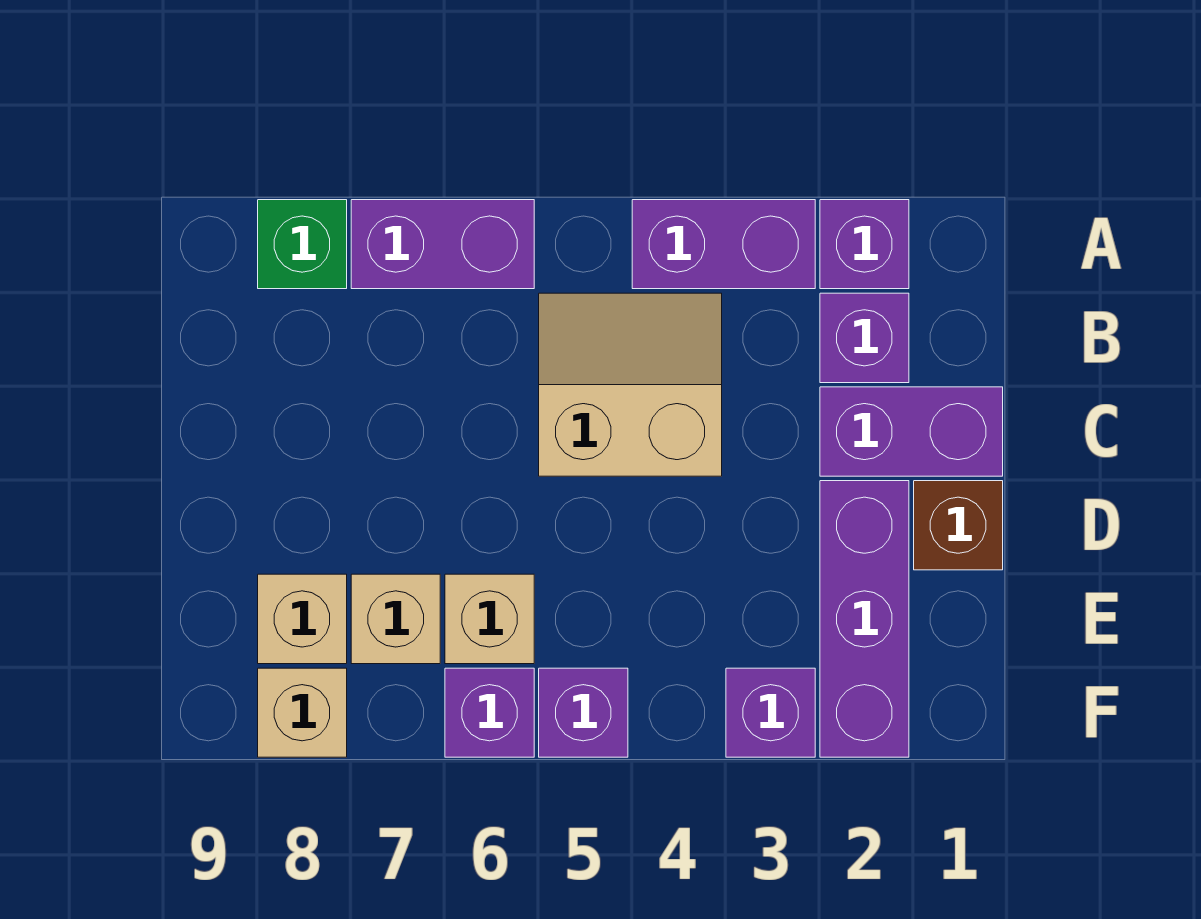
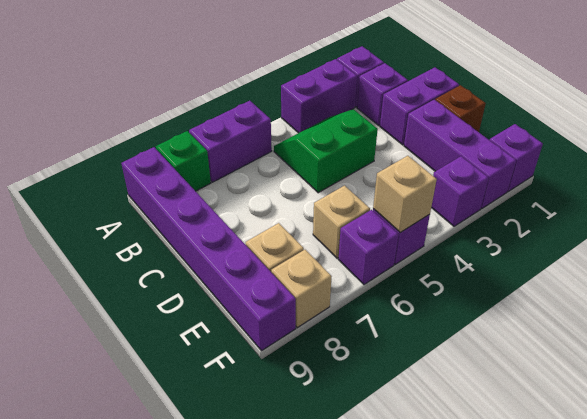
none -> purple 1x6 brick [121,147,296,351]
tan 2x2 slope [539,293,722,476] -> green 2x2 slope [274,109,378,193]
tan 1x1 brick [351,574,440,664] -> tan 1x1 brick moved to [373,156,437,232]
none -> purple 1x1 brick [490,124,543,191]

